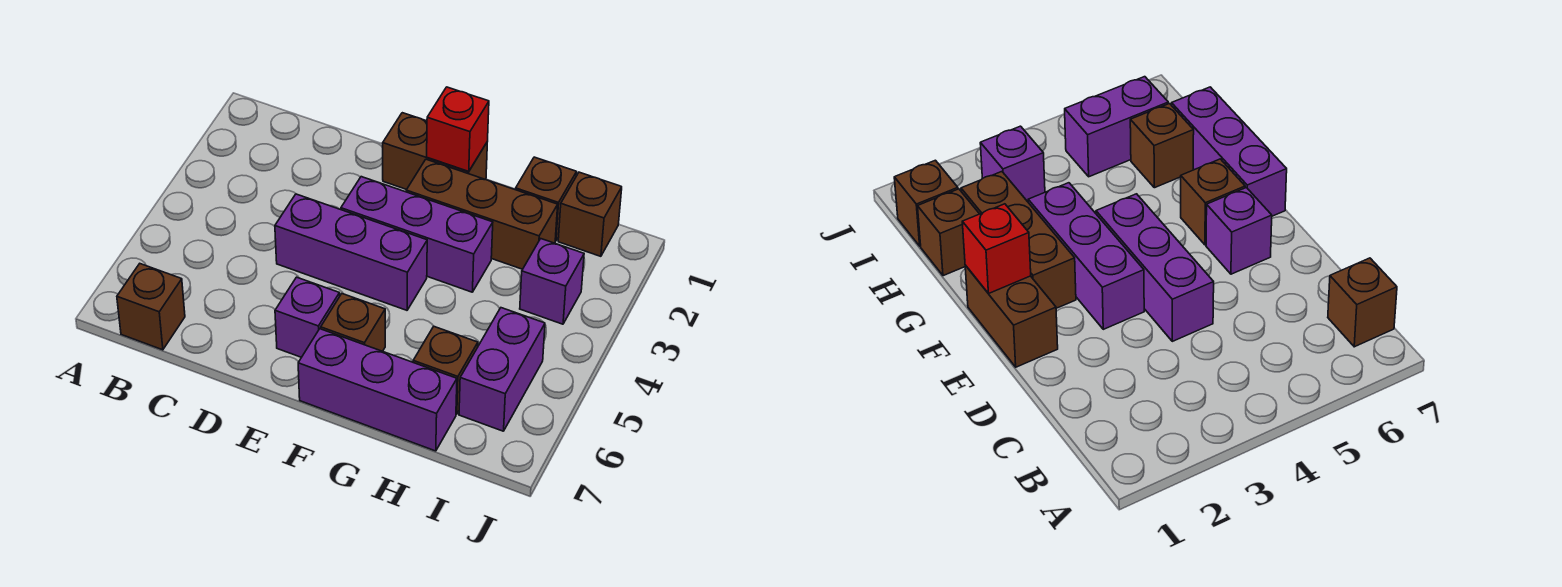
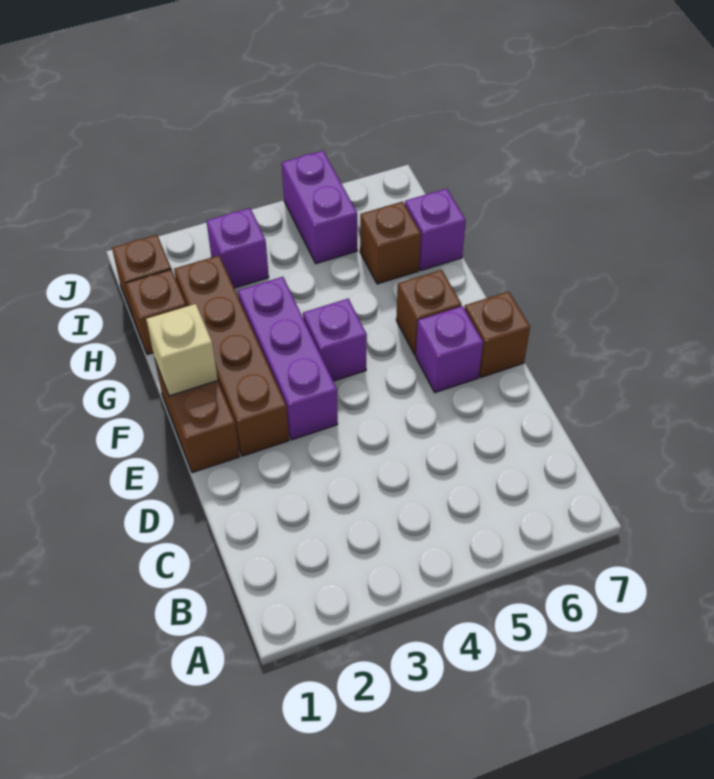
brown 1x1 brick [117,264,185,350] -> brown 1x1 brick moved to [465,291,530,377]
purple 1x3 brick [275,194,427,310] -> purple 1x1 brick [303,299,367,381]
red 1x1 brick [427,87,489,171] -> tan 1x1 brick [146,304,218,396]
brown 1x3 brick [406,159,558,269] -> brown 1x4 brick [174,256,289,456]
purple 1x3 brick [298,329,457,451] -> purple 1x1 brick [405,189,466,270]
purple 1x2 brick [459,308,545,431] -> purple 1x2 brick turned to [282,151,357,264]

